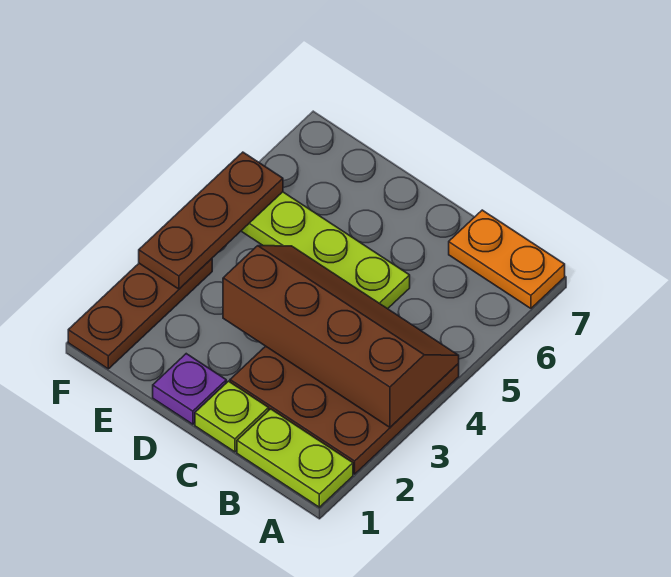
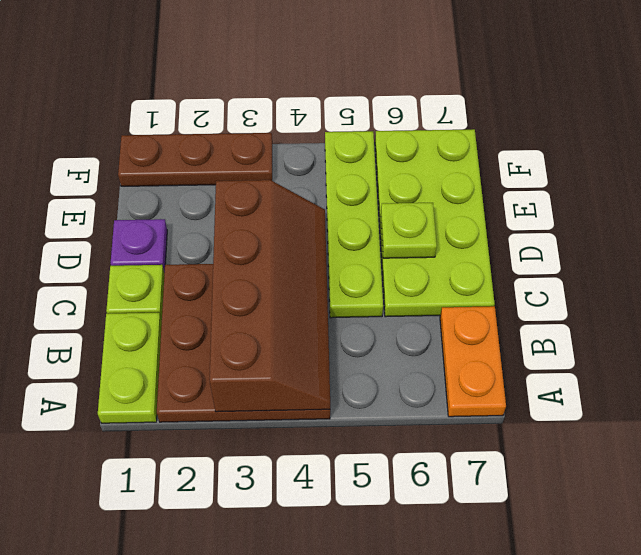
none -> lime 2x4 plate [375,129,495,317]
none -> lime 1x1 plate [381,203,437,258]
brown 1x3 plate [139,152,283,289] -> none

